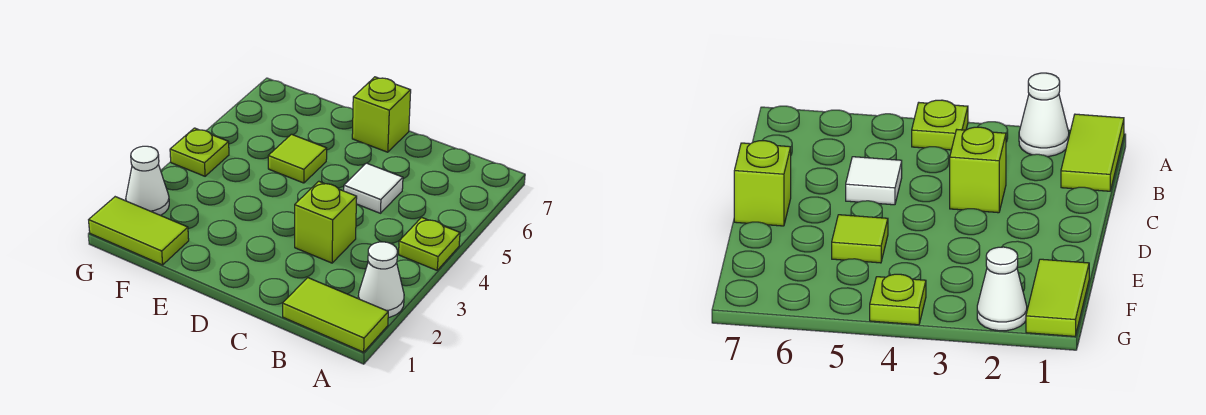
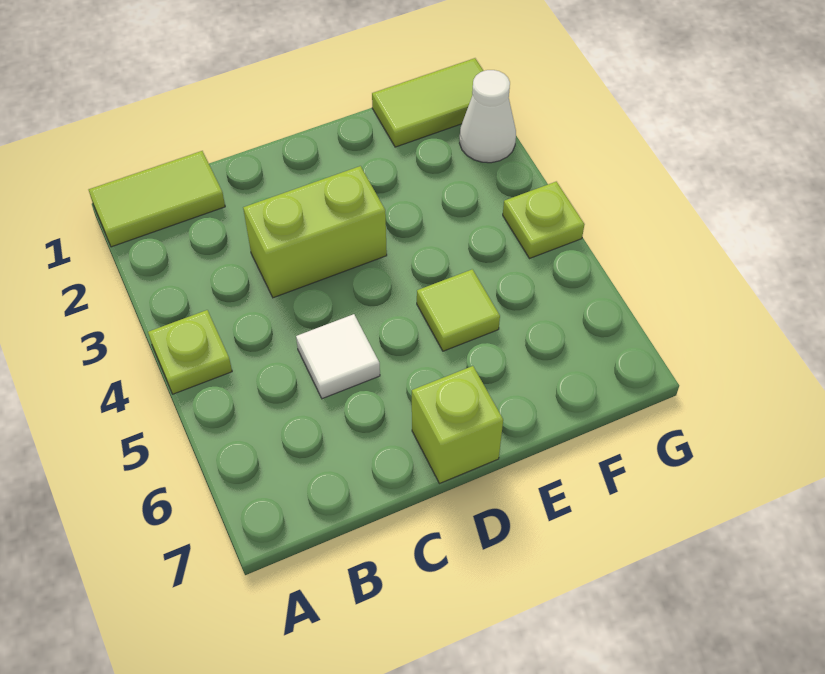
white 1x1 cone [358,242,404,317] -> none
lime 1x1 brick [295,181,357,263] -> lime 1x2 brick [243,166,387,298]

